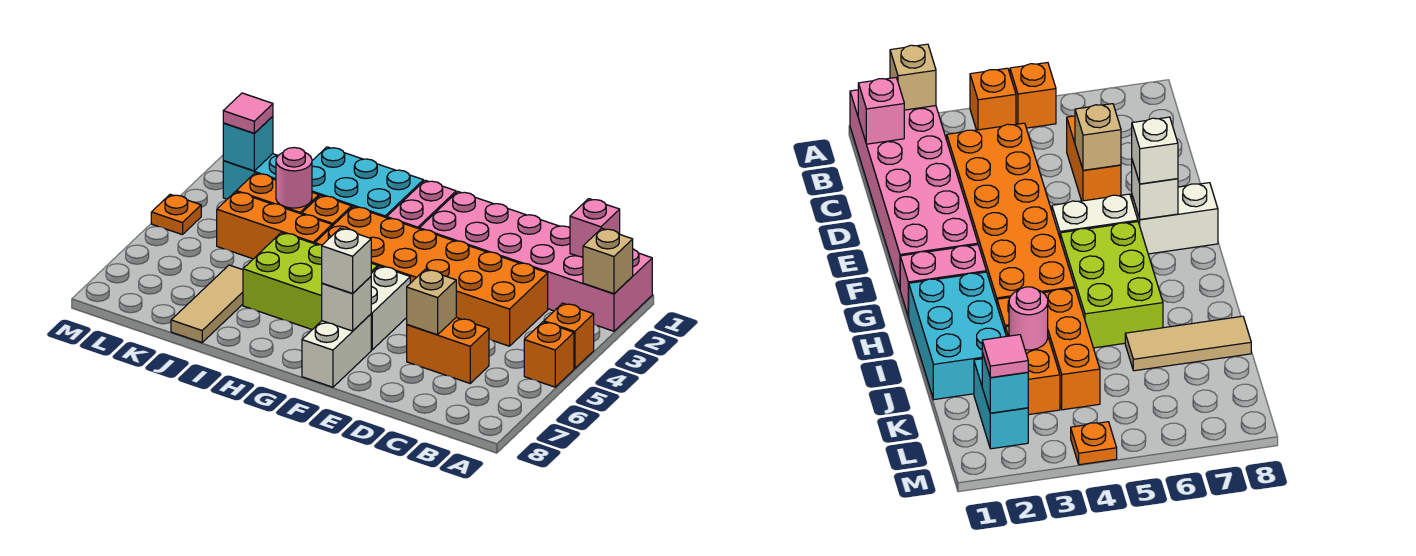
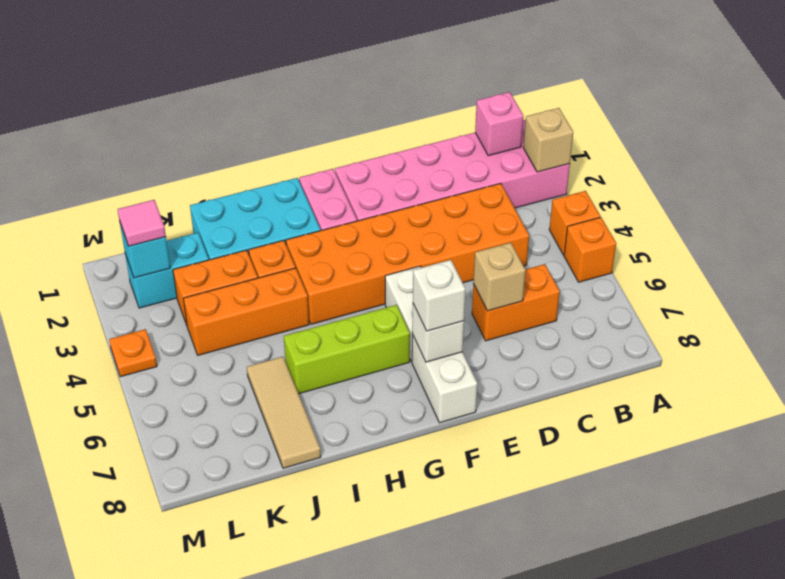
lime 2x3 brick [243,233,378,330] -> lime 1x3 brick [284,305,410,394]
pink 1x1 round brick [276,148,312,208] -> none

